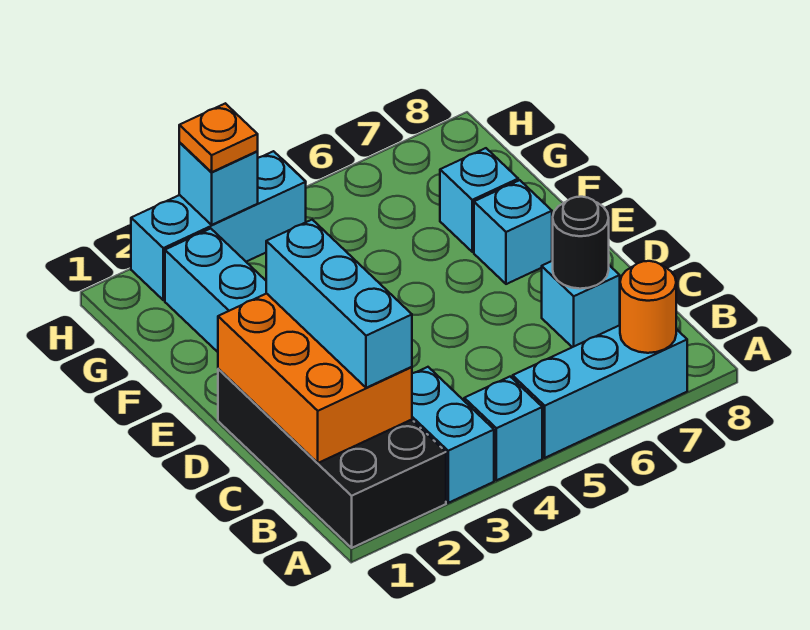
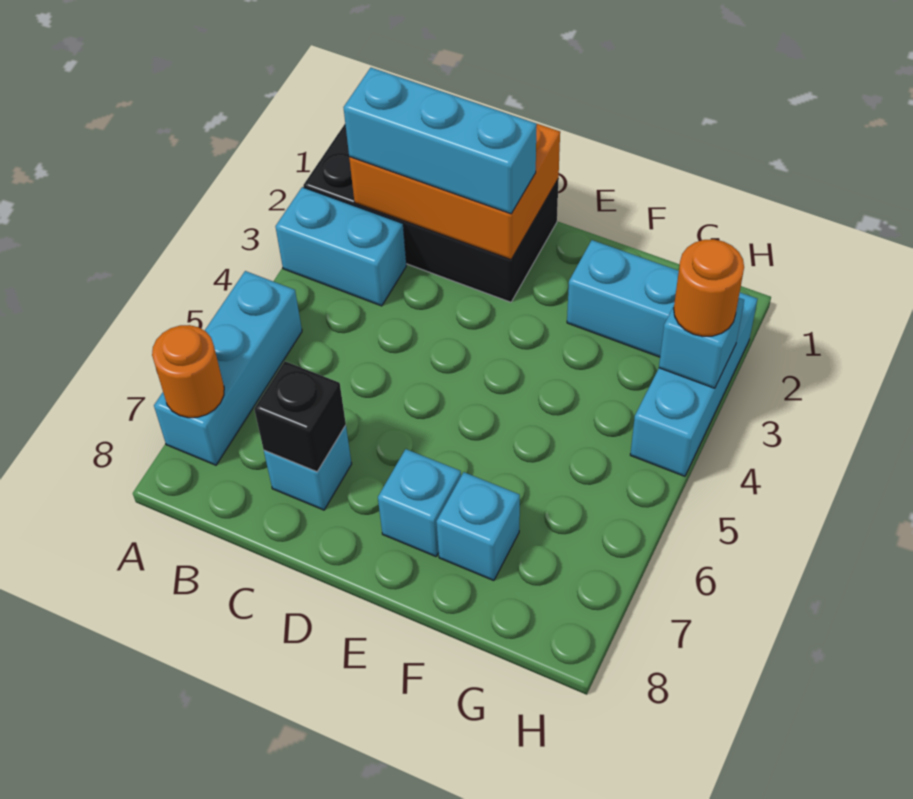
cyan 1x1 brick [464,377,542,480] -> none
black 1x1 round brick [553,197,609,289] -> black 1x1 brick [254,361,346,472]
orange 1x1 plate [179,103,258,172] -> orange 1x1 round brick [674,239,744,336]

